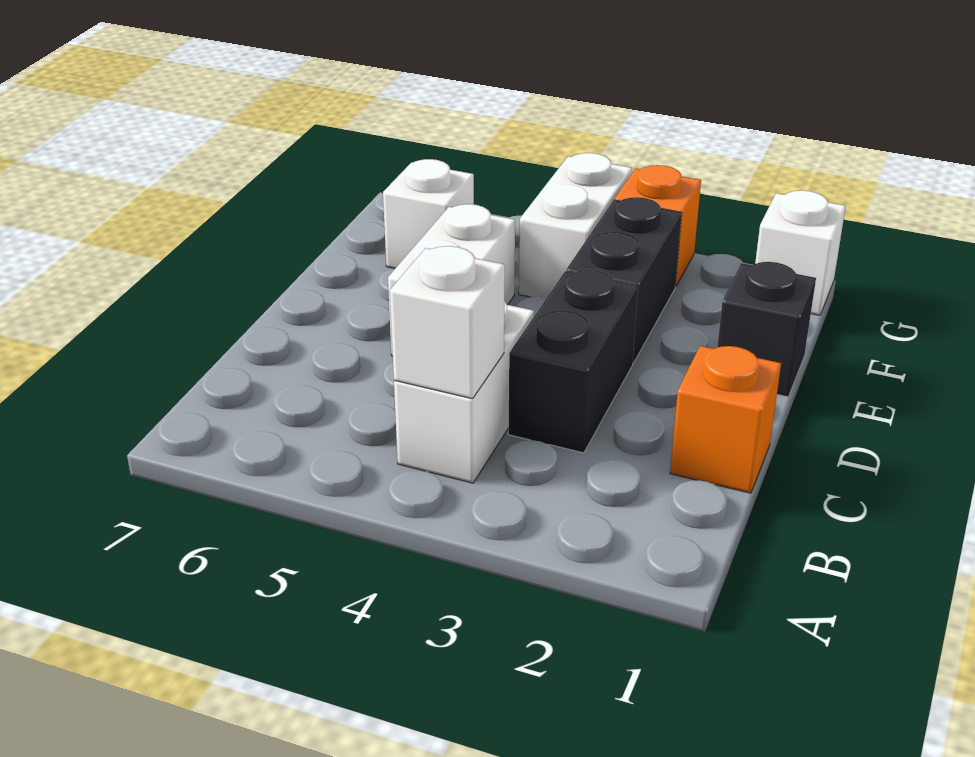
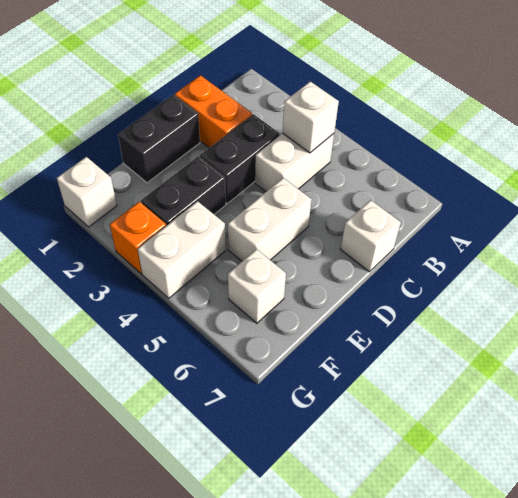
orange 1x1 brick [670,346,781,493] -> orange 1x2 brick [175,75,252,148]
none -> white 1x1 brick [341,200,401,272]
black 1x1 brick [717,262,816,397] -> black 1x2 brick [118,95,200,183]

